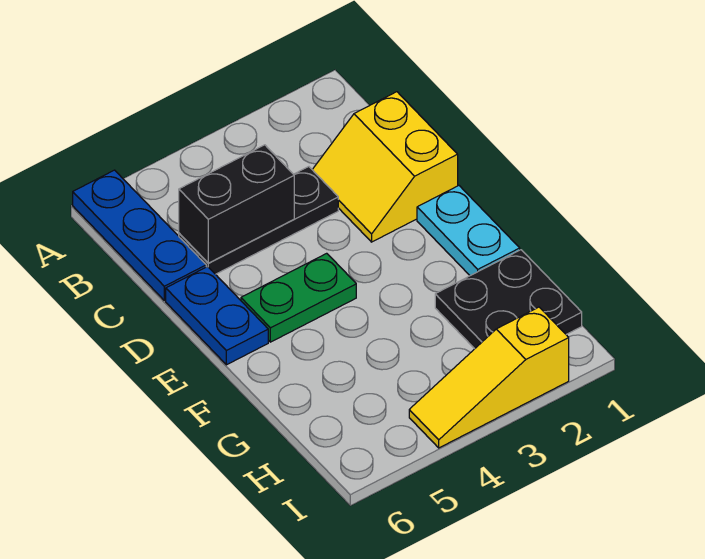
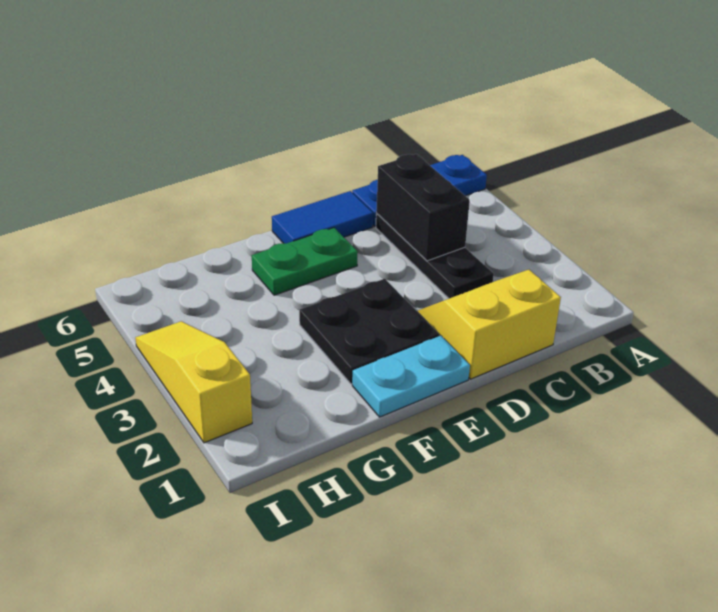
blue 1x2 plate [166,267,268,365] -> blue 1x2 tile [272,191,373,244]
green 1x2 plate [241,253,356,342] -> green 1x2 plate turned to [252,228,358,295]
black 2x2 plate [435,250,582,349] -> black 2x2 plate moved to [299,279,440,384]

